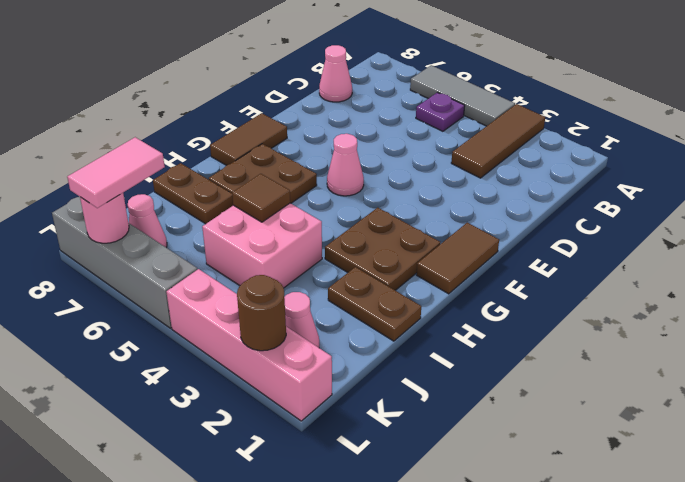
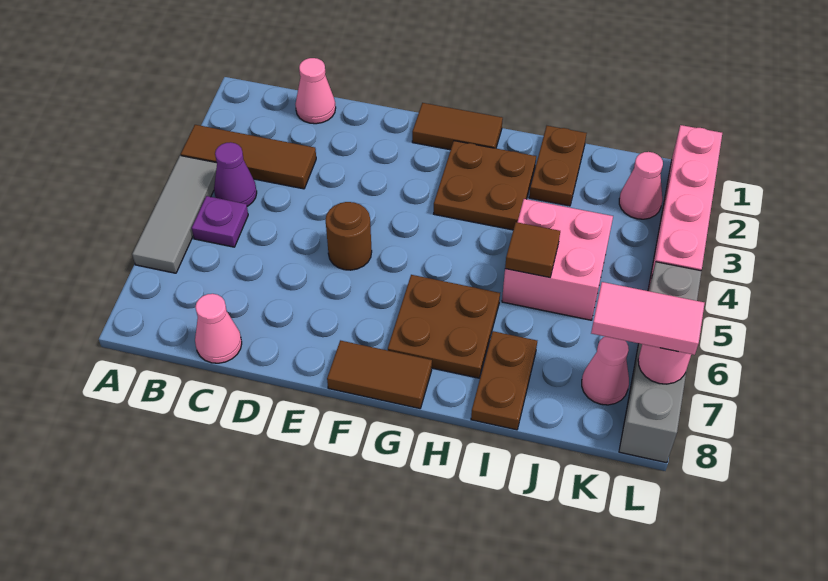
none -> purple 1x1 cone [214,142,257,206]
pink 1x1 cone [327,134,364,196] -> pink 1x1 cone moved to [295,58,336,124]
brown 1x1 round brick [237,275,286,351] -> brown 1x1 round brick moved to [326,202,372,270]

